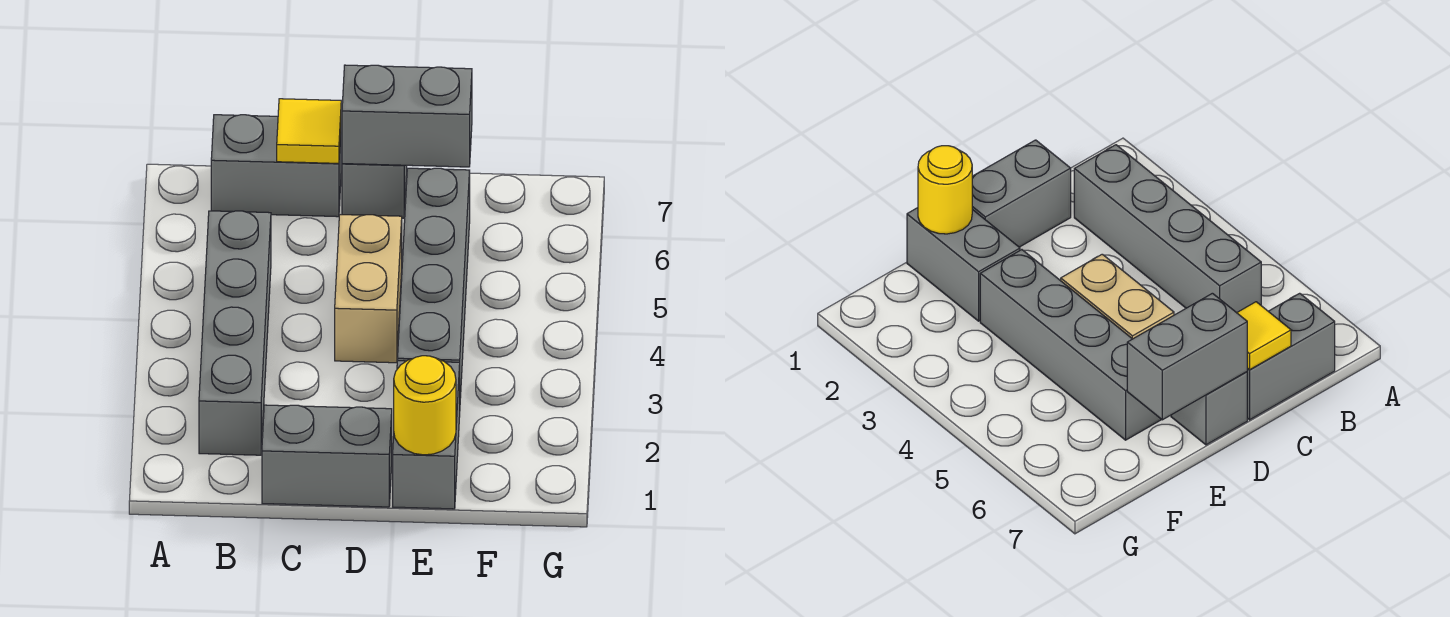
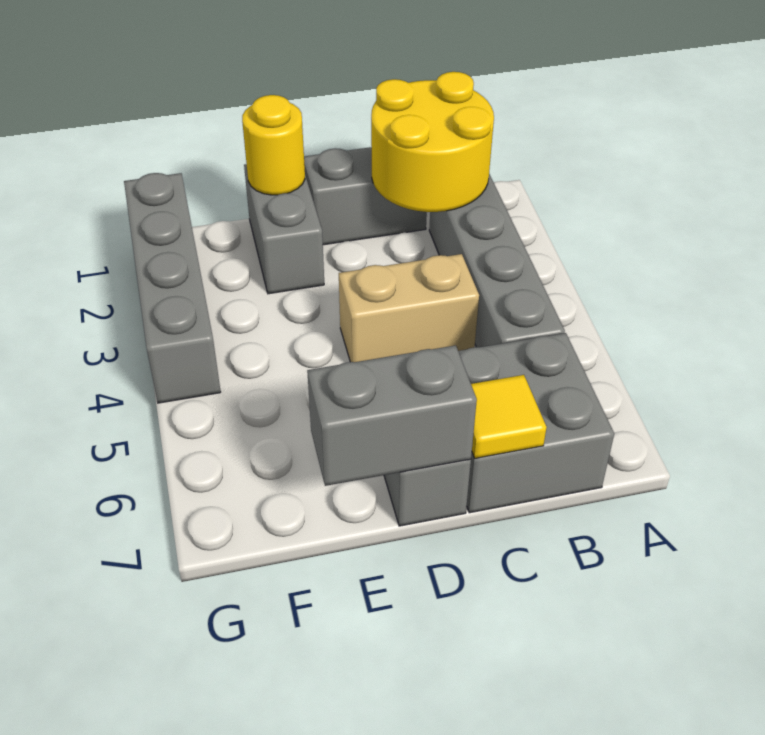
none -> yellow 2x2 round brick [371,72,494,212]
grey 1x2 brick [211,115,341,217] -> grey 2x2 brick [458,333,614,513]
tan 1x2 brick [335,215,402,363] -> tan 1x2 brick turned to [339,254,479,362]
grey 1x4 brick [398,168,470,398] -> grey 1x4 brick moved to [124,173,221,403]

